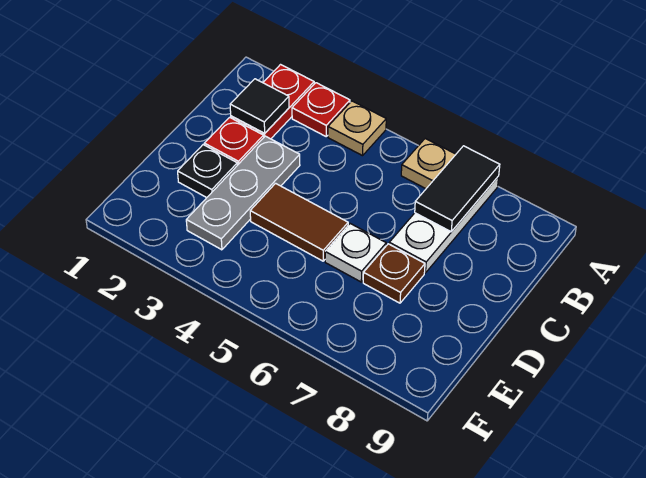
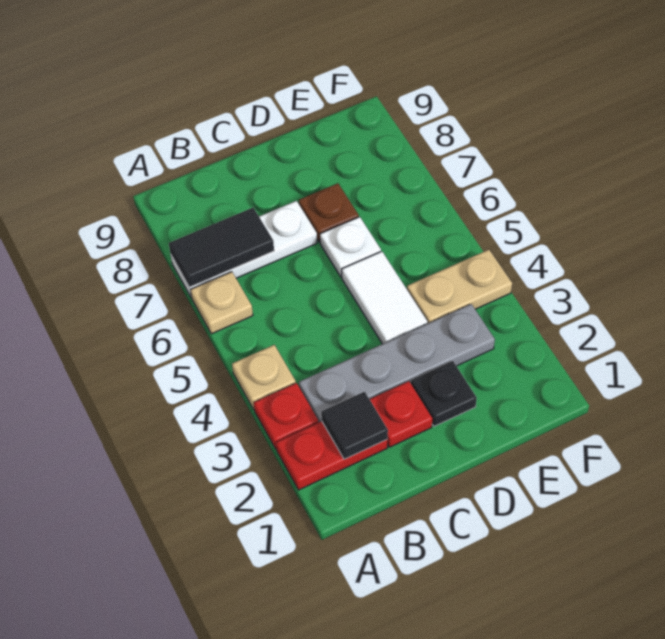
grey 1x3 plate [186,136,300,250] -> grey 1x4 plate [299,304,495,422]
brown 1x2 tile [250,183,348,261] -> white 1x2 tile [342,251,427,344]
none -> tan 1x2 plate [407,250,512,323]

